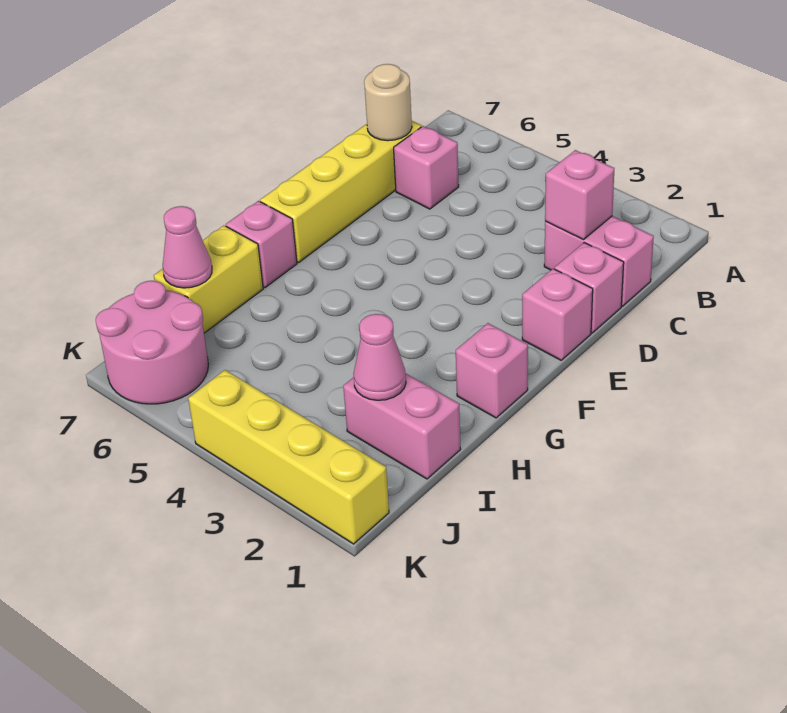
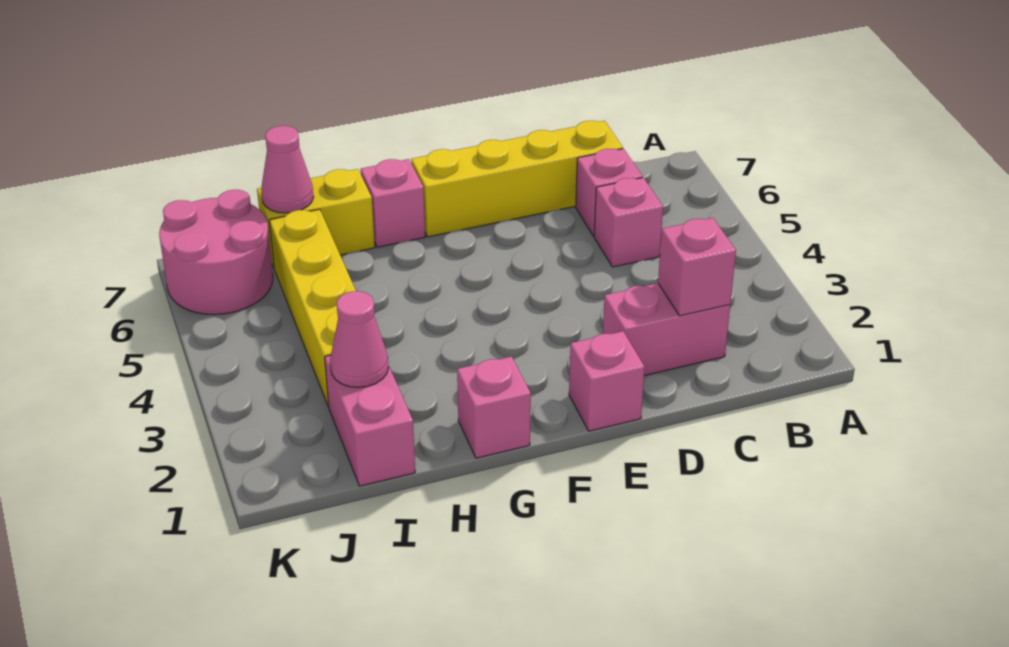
pink 1x2 brick [544,216,654,306] -> pink 1x2 brick turned to [603,283,730,376]
tan 1x1 round brick [364,64,412,141] -> none
pink 1x1 brick [554,243,624,333] -> pink 1x1 brick moved to [594,178,663,267]
yellow 1x4 brick [188,370,389,544] -> yellow 1x4 brick moved to [269,209,356,407]

